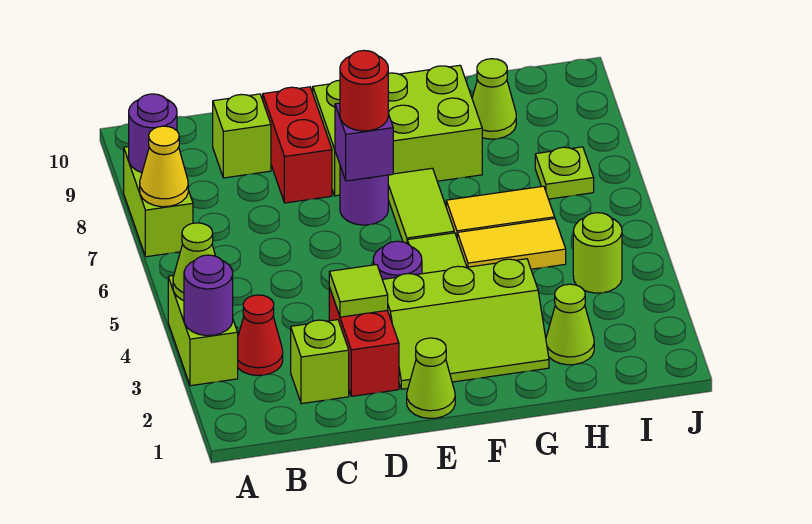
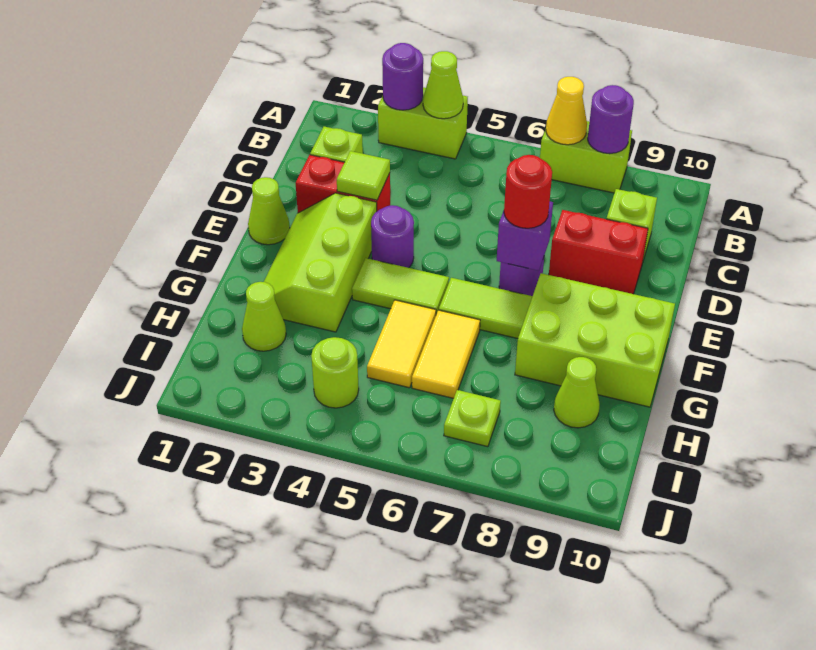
red 1x1 cone [238,295,283,375] -> none
lime 2x3 brick [313,65,482,196] -> lime 2x3 brick turned to [515,273,675,407]

